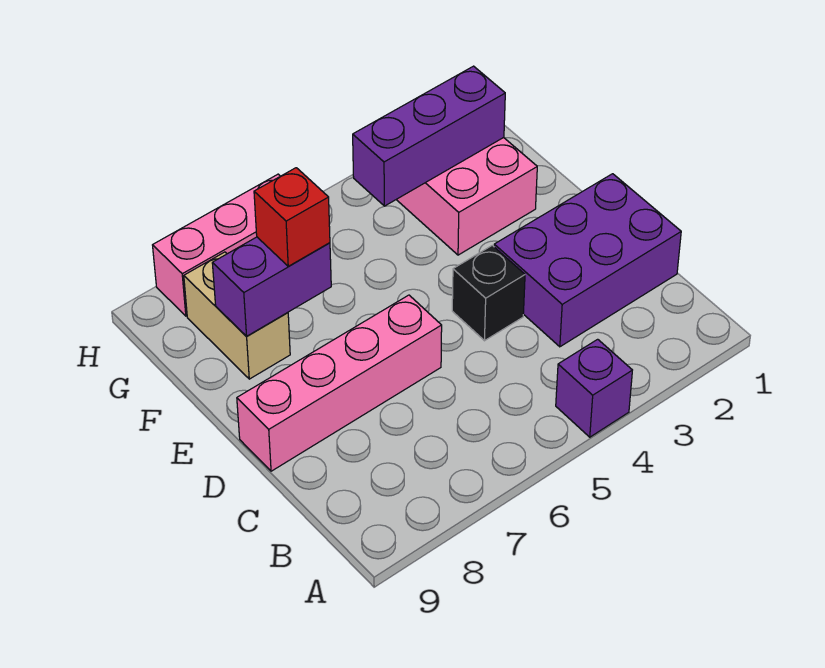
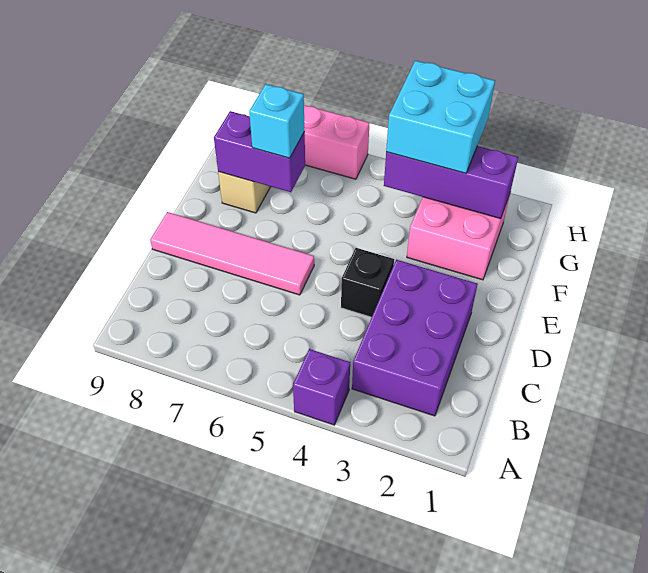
purple 2x3 brick [494,174,681,347] -> purple 2x3 brick turned to [352,260,477,416]
pink 1x4 brick [237,295,442,471] -> pink 1x4 tile [150,212,314,295]
red 1x1 brick [254,168,330,266] -> cyan 1x1 brick [249,84,305,158]
none -> cyan 2x2 brick [386,61,495,173]

